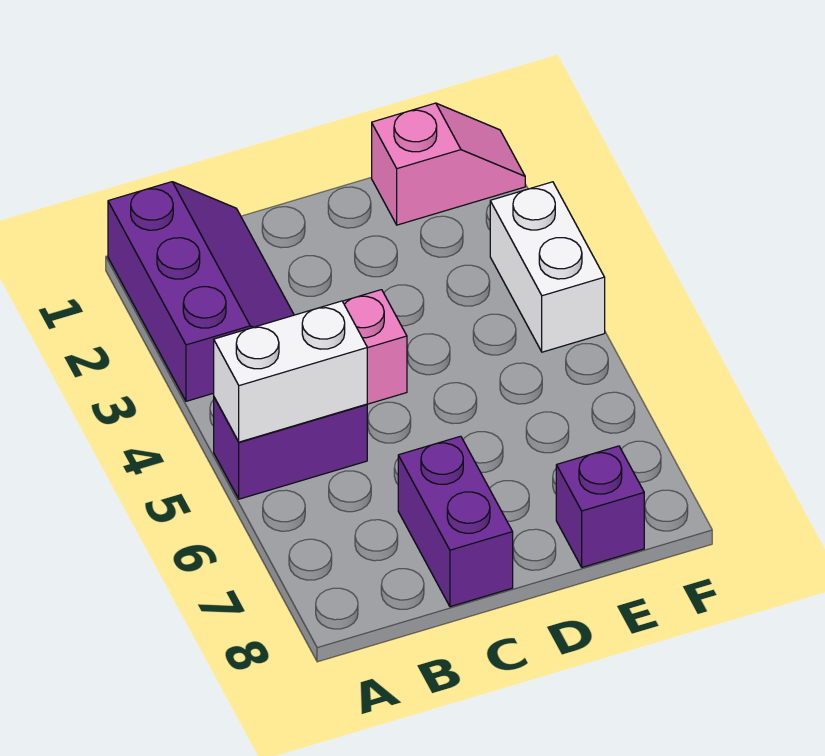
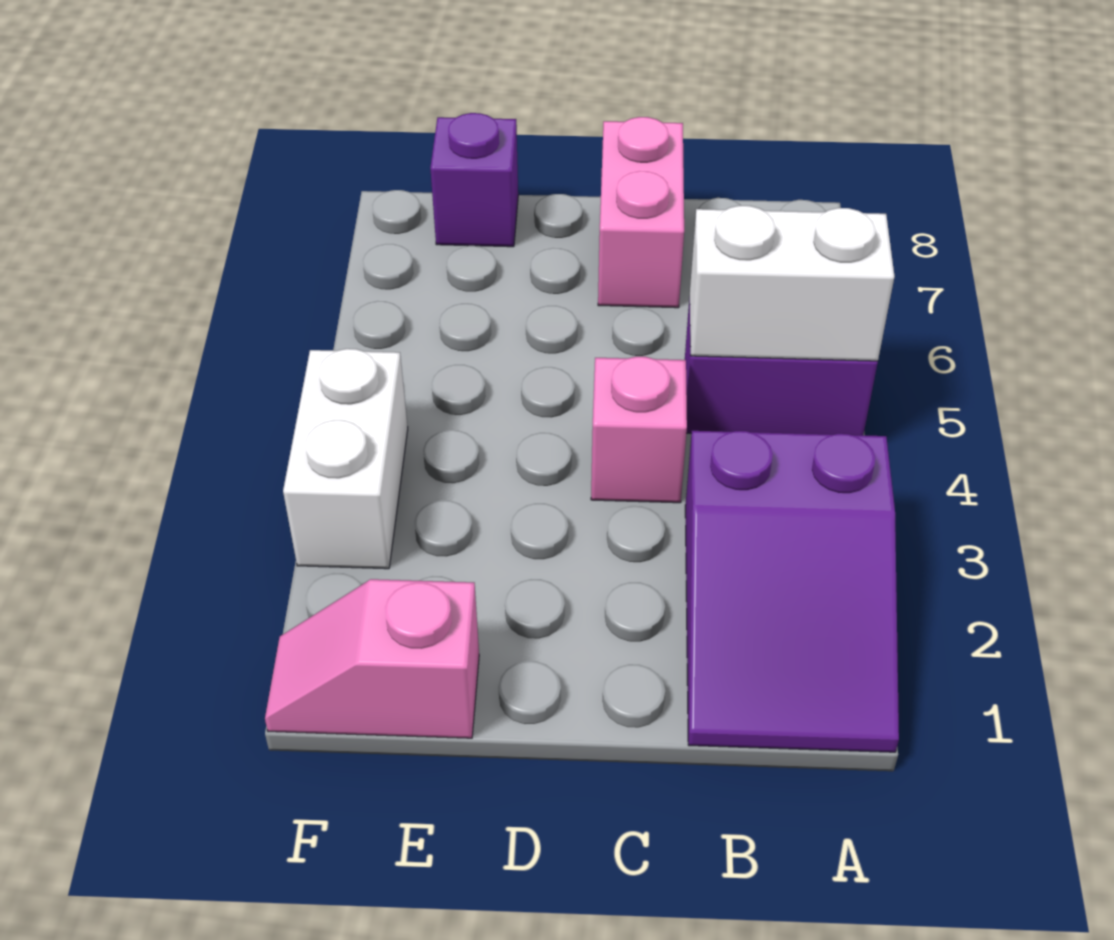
purple 2x3 slope [108,182,294,401] -> purple 2x3 slope turned to [685,431,899,752]
purple 1x2 brick [398,436,513,607] -> pink 1x2 brick [598,117,684,308]

